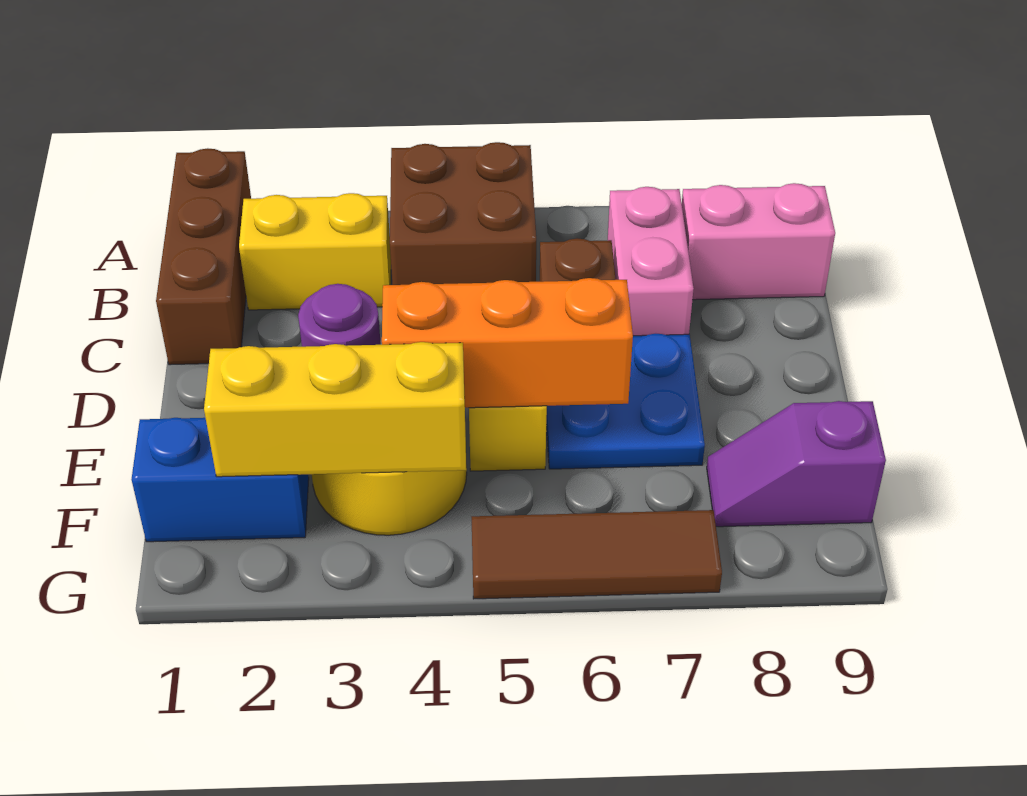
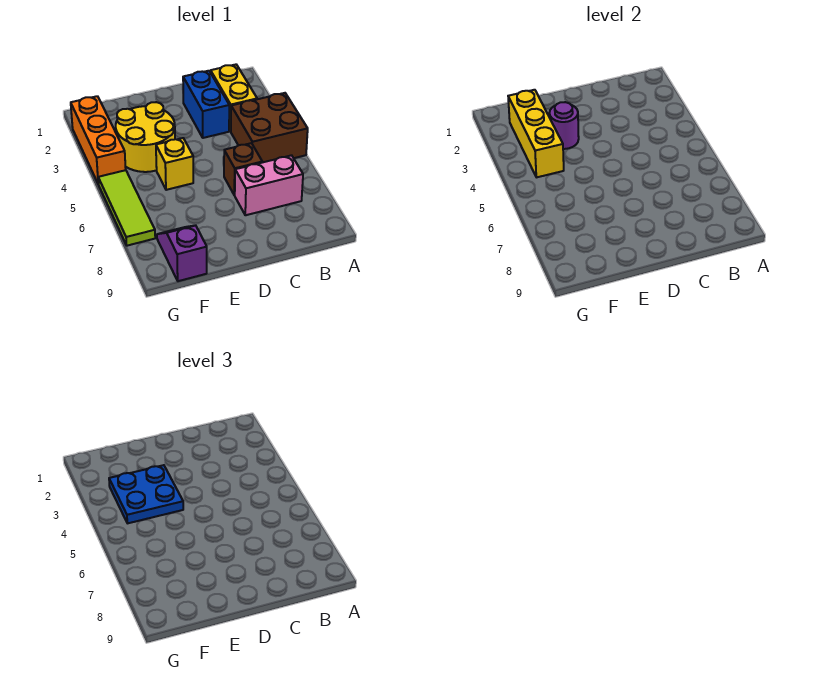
brown 1x3 brick [156,148,251,365] -> none
pink 1x2 brick [682,183,835,300] -> none
blue 2x2 plate [546,334,705,469] -> blue 2x2 plate moved to [109,465,183,523]
orange 1x3 brick [382,278,633,408] -> orange 1x3 brick moved to [71,96,126,184]
blue 1x2 brick [132,418,309,542] -> blue 1x2 brick moved to [183,71,229,138]
brown 1x3 tile [472,510,722,599] -> lime 1x3 tile [98,170,155,246]

